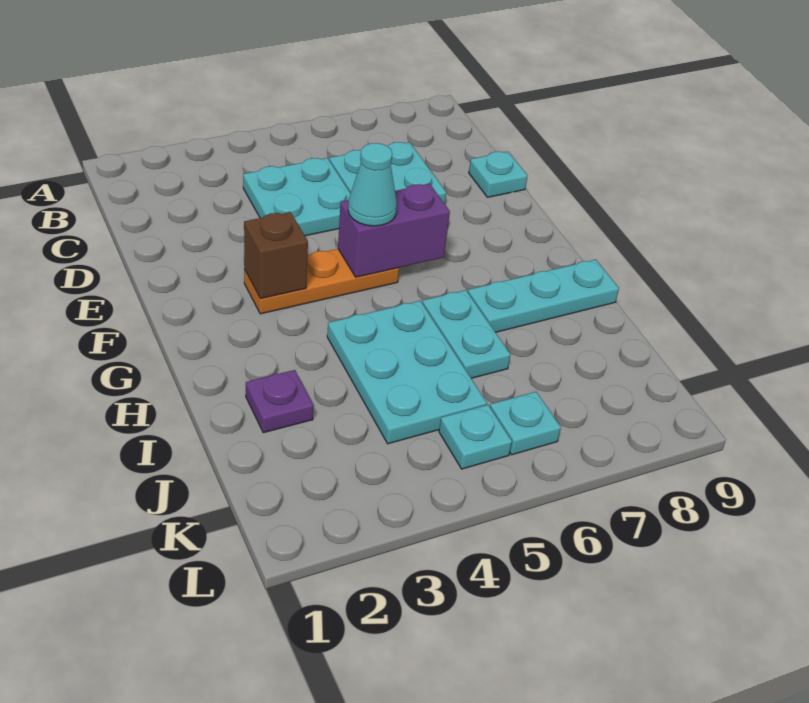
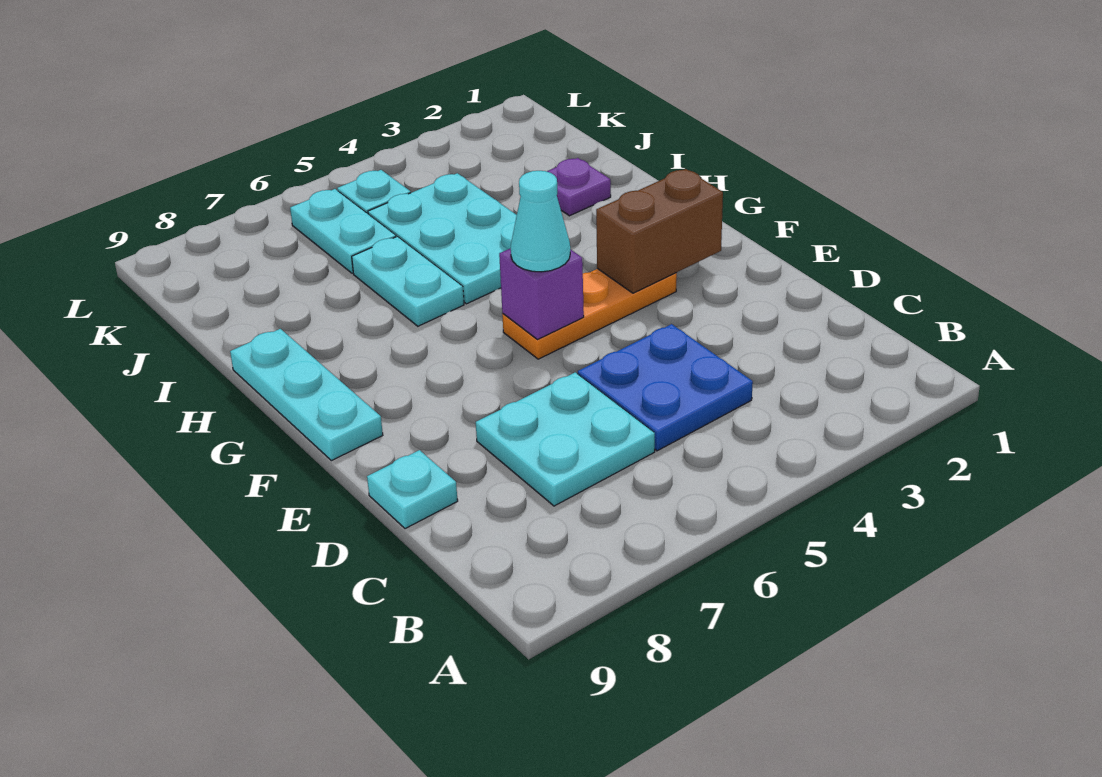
cyan 2x2 plate [243,158,351,236] -> blue 2x2 plate [578,324,753,451]
brown 1x1 brick [244,212,308,299] -> brown 1x2 brick [596,169,723,293]
purple 1x2 brick [338,184,450,277] -> purple 1x1 brick [499,248,584,340]
cyan 1x3 plate [468,260,619,332] -> cyan 1x3 plate turned to [230,329,383,461]
cyan 1x1 plate [490,392,561,455] -> cyan 1x2 plate [290,189,396,273]

